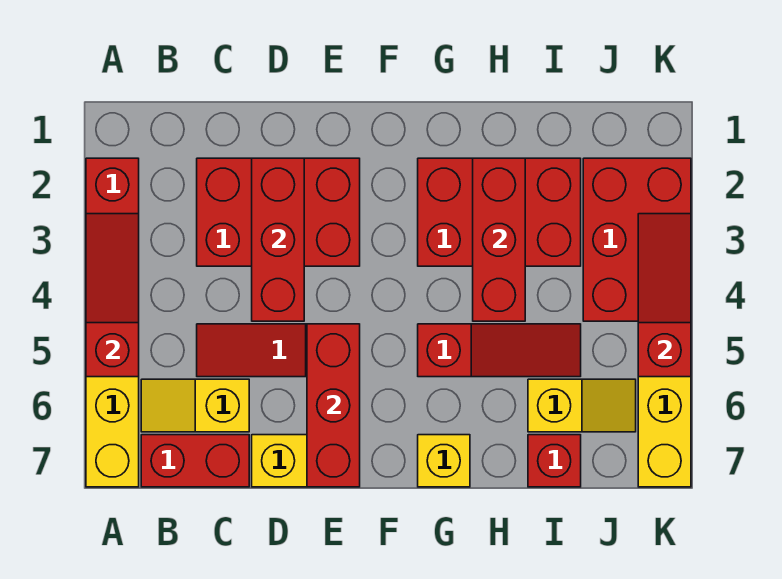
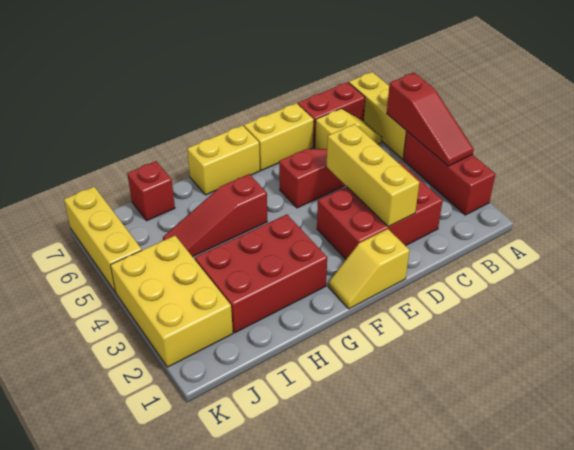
red 1x3 brick [252,158,304,321] -> yellow 1x3 brick [326,124,419,227]
red 1x3 brick [307,324,360,487] -> none
yellow 1x1 brick [418,435,470,487] -> yellow 1x2 brick [187,126,260,195]
red 1x3 brick [473,158,525,321] -> none
yellow 1x2 slope [528,379,636,432] -> yellow 1x2 slope moved to [329,229,410,309]
red 2x3 brick [583,158,691,321] -> yellow 2x3 brick [111,236,233,367]
red 1x3 slope [638,214,691,377] -> none

